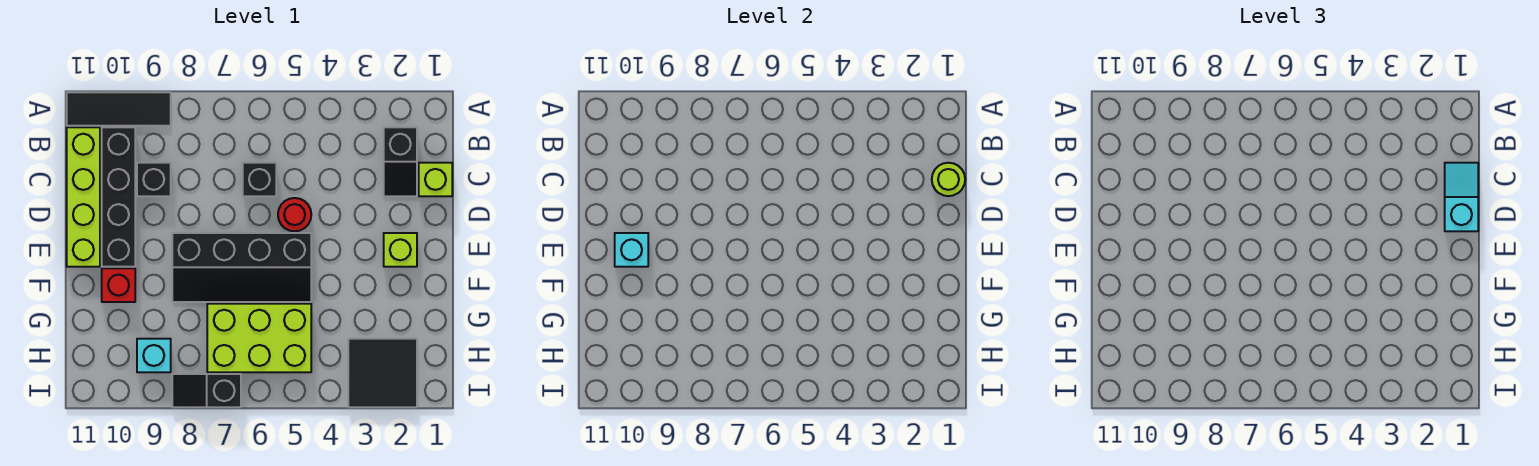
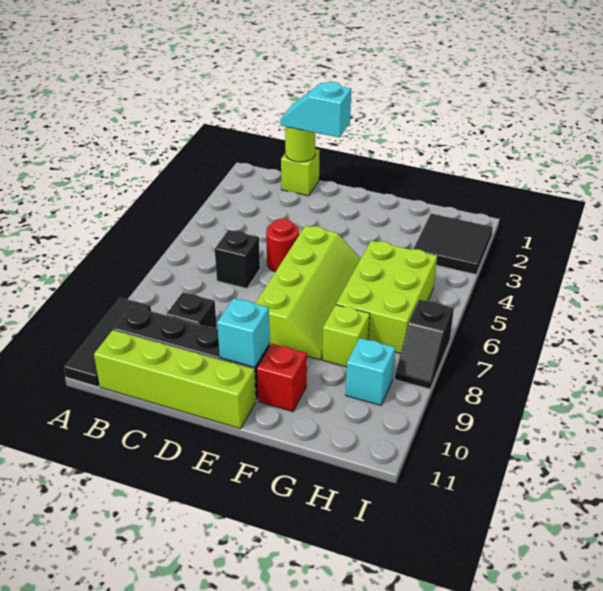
black 1x2 slope [384,127,417,196] -> none
lime 1x1 brick [384,233,417,267] -> lime 1x1 brick moved to [323,305,370,367]
black 2x4 slope [172,233,311,302] -> lime 2x4 slope [255,226,361,360]

